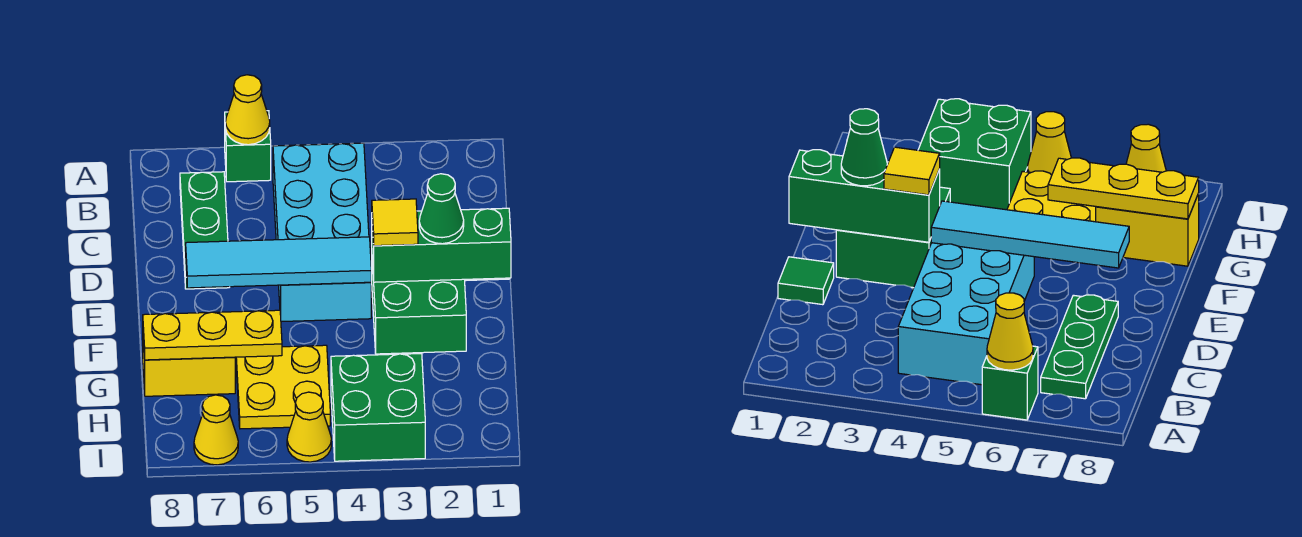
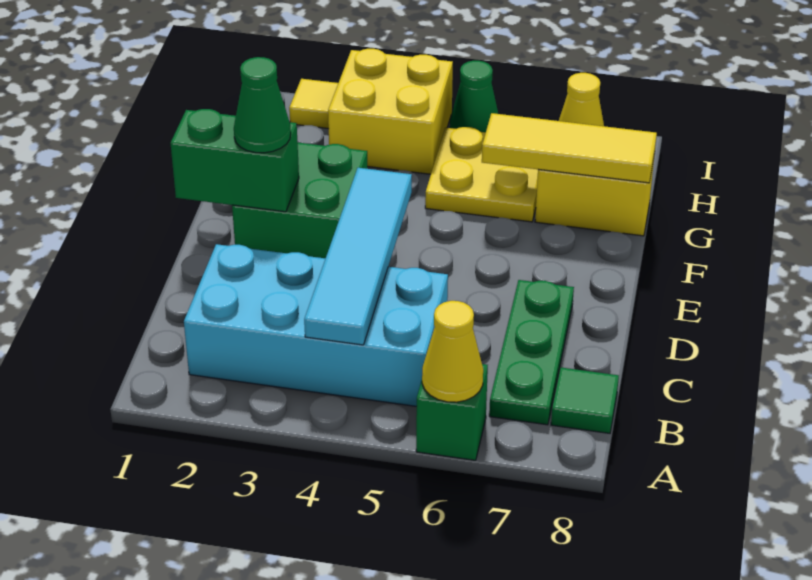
cyan 2x4 brick [273,143,371,322] -> cyan 2x4 brick turned to [184,244,448,406]
green 1x1 tile [778,257,834,305] -> green 1x1 tile moved to [551,368,619,433]
green 1x3 brick [372,208,511,282] -> green 1x2 brick [170,109,299,212]
yellow 1x1 tile [372,199,418,246] -> yellow 1x1 tile moved to [289,79,338,129]
cyan 1x4 tile [186,237,371,288] -> cyan 1x4 tile turned to [304,168,412,345]
yellow 1x3 plate [143,310,282,360] -> yellow 1x3 tile [482,113,657,183]
green 2x2 brick [331,354,425,461] -> yellow 2x2 brick [328,49,453,174]
yellow 1x1 cone [287,392,331,462] -> green 1x1 cone [450,61,498,132]

